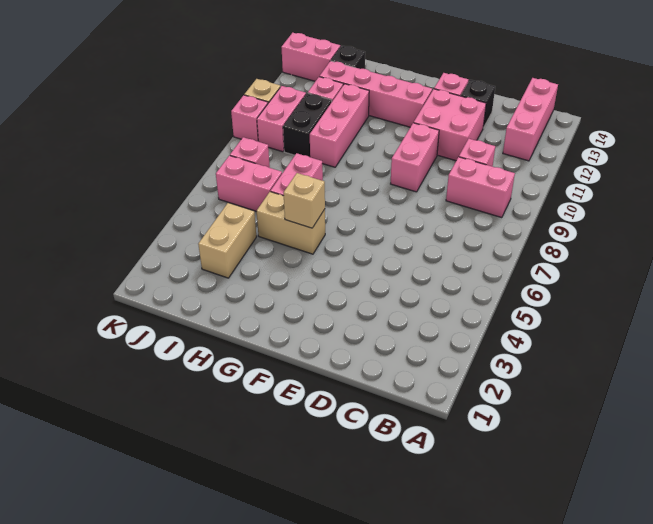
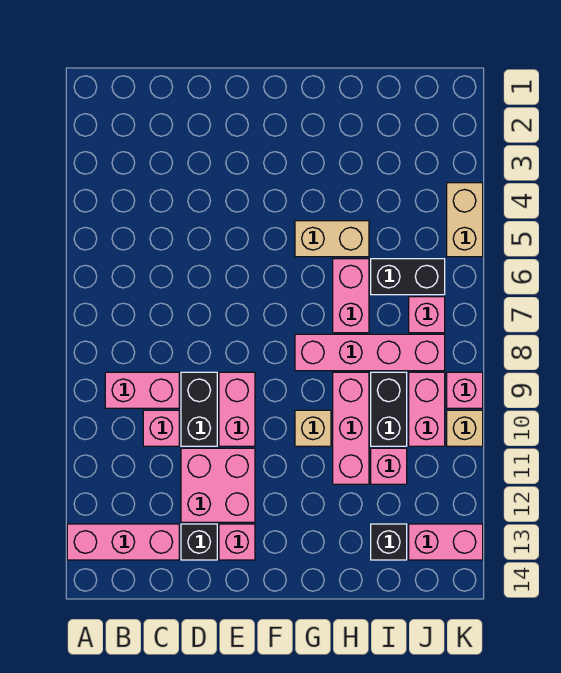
pink 1x3 brick [503,78,558,161] -> pink 1x3 brick turned to [67,524,179,560]
none -> black 1x2 brick [181,372,217,446]
pink 1x4 brick [320,61,432,127] -> pink 1x4 brick moved to [295,334,445,371]
tan 1x1 brick [283,173,325,228] -> tan 1x1 brick moved to [295,410,331,446]
tan 1x2 brick [198,203,257,278] -> tan 1x2 brick moved to [447,183,483,257]
pink 1x2 brick [216,156,282,211] -> black 1x2 brick [371,259,445,295]

